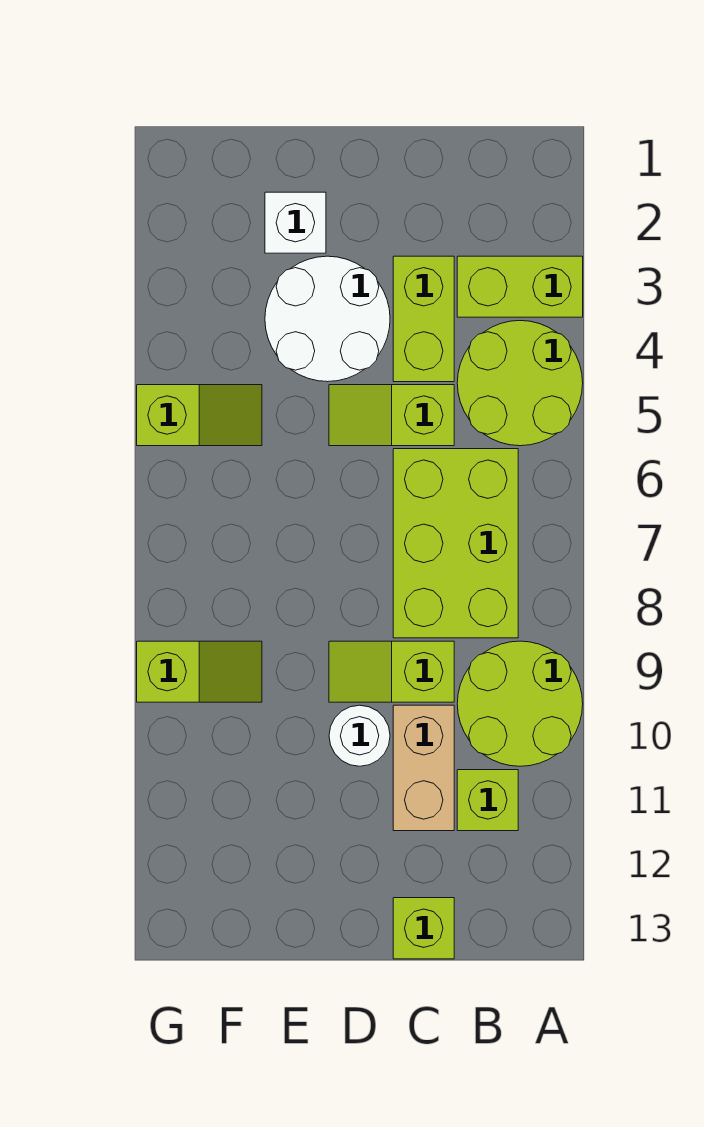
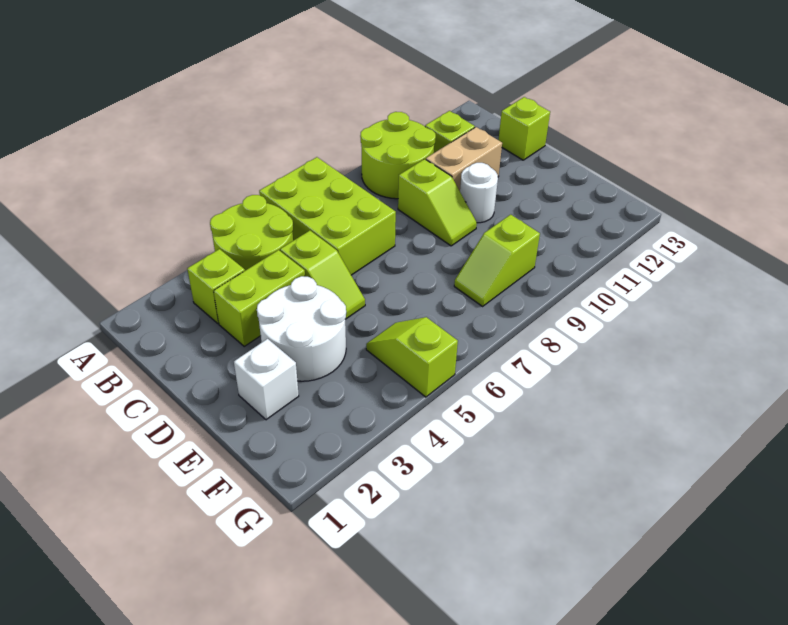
lime 1x2 brick [457,256,583,317] -> lime 1x1 brick [187,249,245,324]
lime 2x3 brick [393,449,518,638] -> lime 2x3 brick turned to [259,157,396,275]
lime 1x2 slope [137,641,262,702] -> lime 1x2 slope turned to [454,215,540,306]

